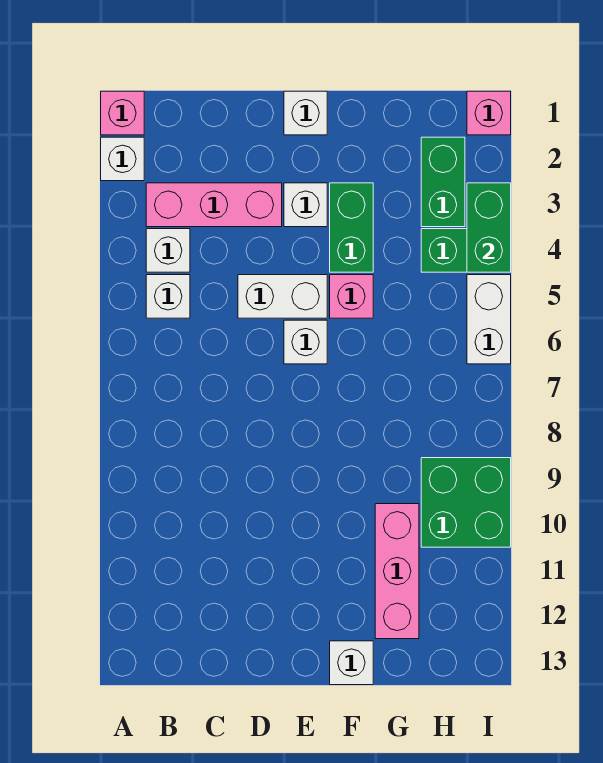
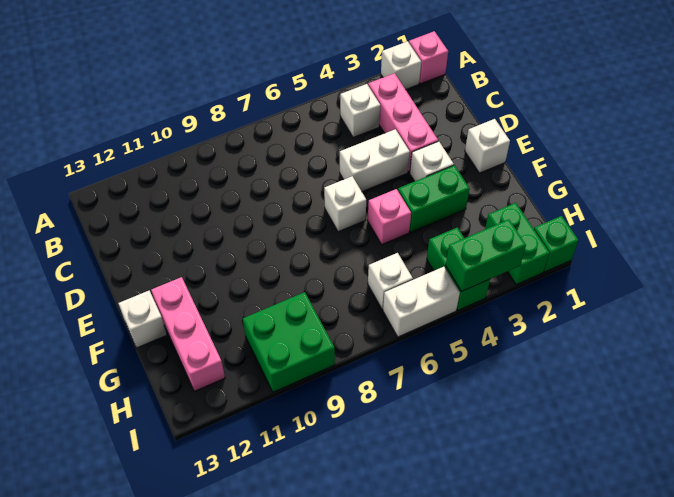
white 1x1 brick [146,275,190,318] -> white 1x1 brick moved to [368,253,413,310]
white 1x2 brick [238,275,327,318] -> white 1x2 brick turned to [340,129,410,192]
pink 1x3 brick [375,504,419,639] -> pink 1x3 brick turned to [151,277,225,391]
green 1x2 brick [421,137,465,227] -> green 1x2 brick turned to [485,203,549,285]
pink 1x1 brick [467,91,511,135] -> green 1x1 brick [534,216,579,272]

